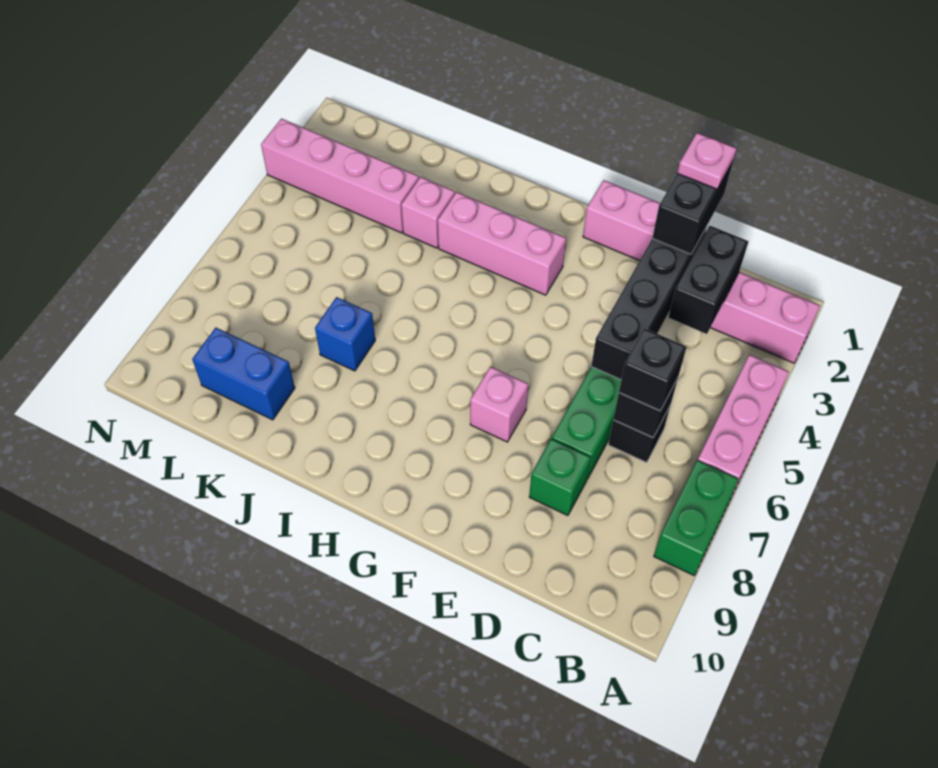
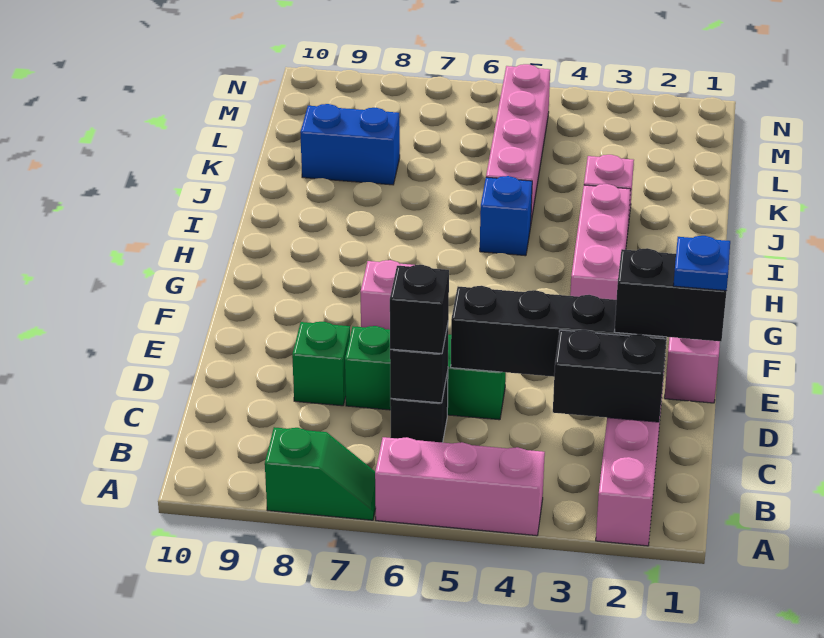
green 1x2 brick [654,460,738,575] -> green 1x2 slope [265,427,376,520]
pink 1x1 plate [677,133,737,189] -> blue 1x1 plate [673,236,730,291]
blue 1x1 brick [315,297,375,371] -> blue 1x1 brick moved to [480,176,532,256]
pink 1x4 brick [261,119,419,233] -> pink 1x4 brick moved to [486,64,550,221]
blue 1x2 brick [192,328,295,420] -> blue 1x2 brick turned to [300,104,400,185]

